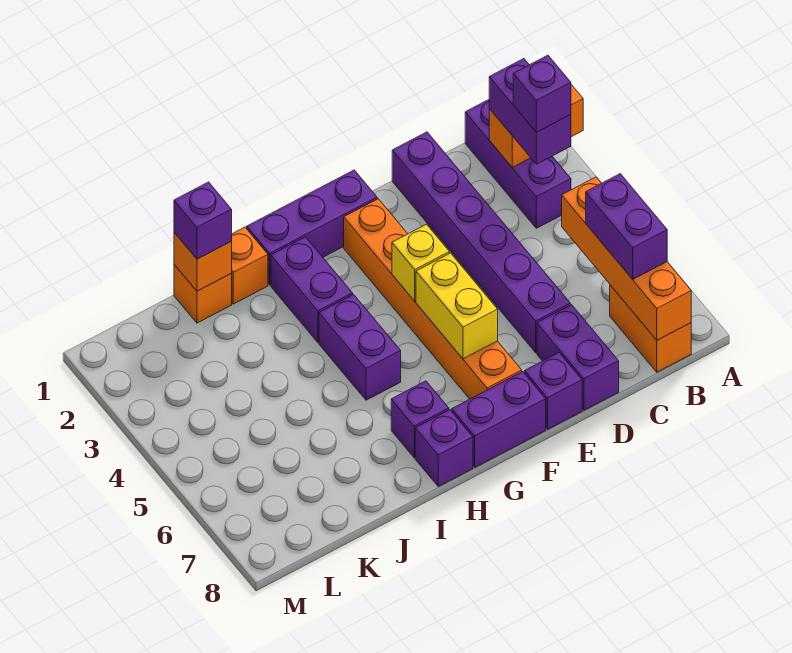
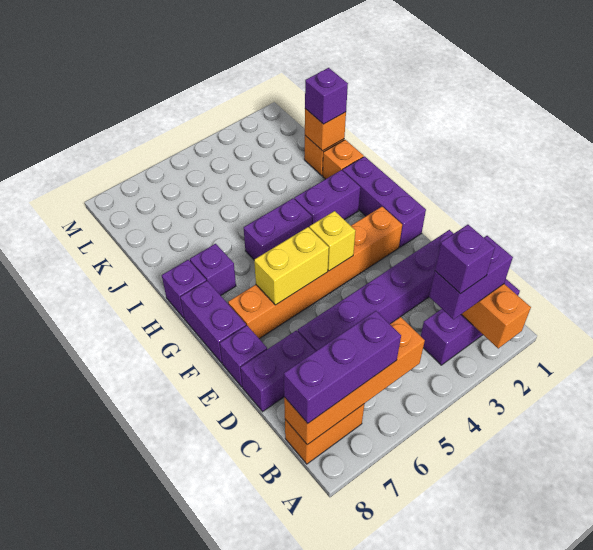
purple 1x2 brick [586,174,667,279] -> purple 1x3 brick [284,311,401,423]

